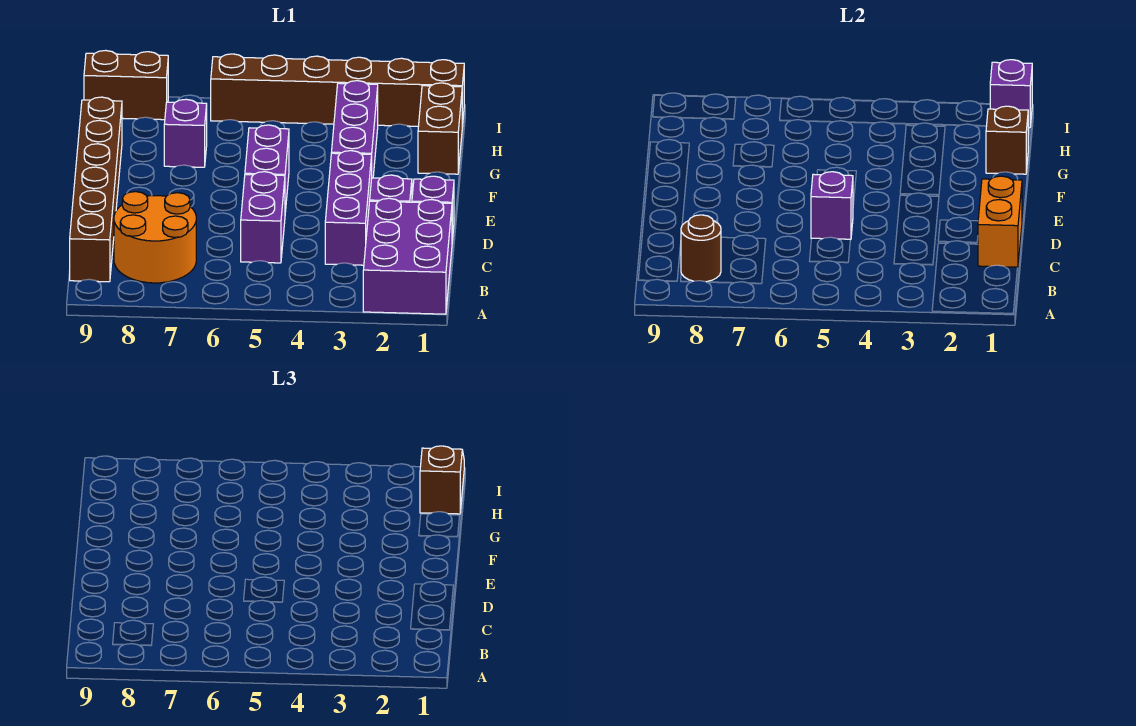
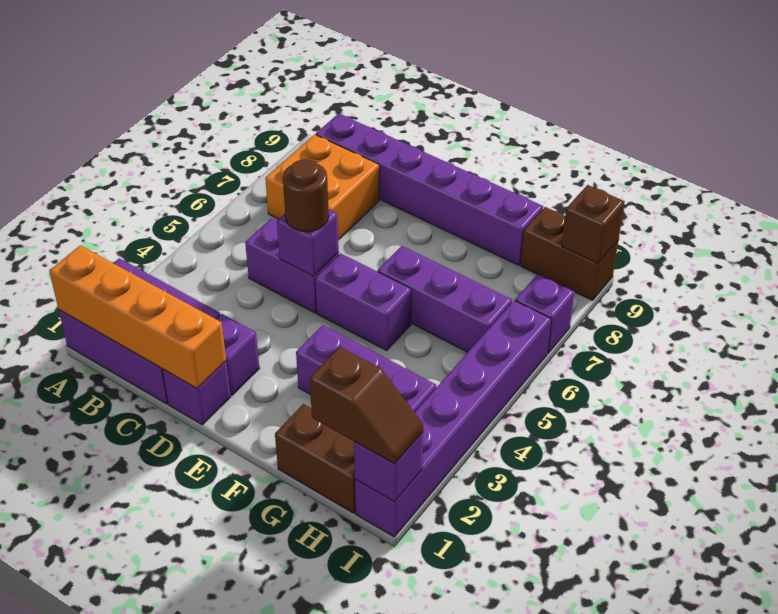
orange 2x2 round brick [114,192,196,283] -> orange 2x2 brick [265,134,379,240]
brown 1x1 round brick [681,215,721,282] -> brown 1x1 round brick moved to [283,159,329,232]
brown 1x6 brick [70,97,122,282] -> purple 1x6 brick [316,113,543,265]
orange 1x2 brick [978,176,1022,268] -> orange 1x4 brick [49,245,226,388]
purple 1x3 brick [325,151,372,265] -> purple 1x3 brick moved to [378,246,512,352]
brown 1x1 brick [986,106,1028,174] -> brown 1x1 brick moved to [562,185,625,263]
purple 1x1 brick [164,99,207,167] -> purple 1x1 brick moved to [515,274,574,353]
brown 1x6 brick [211,54,464,127] -> purple 1x6 brick [355,301,551,537]
brown 1x2 brick [84,50,168,120] -> brown 1x2 brick turned to [521,207,618,300]

